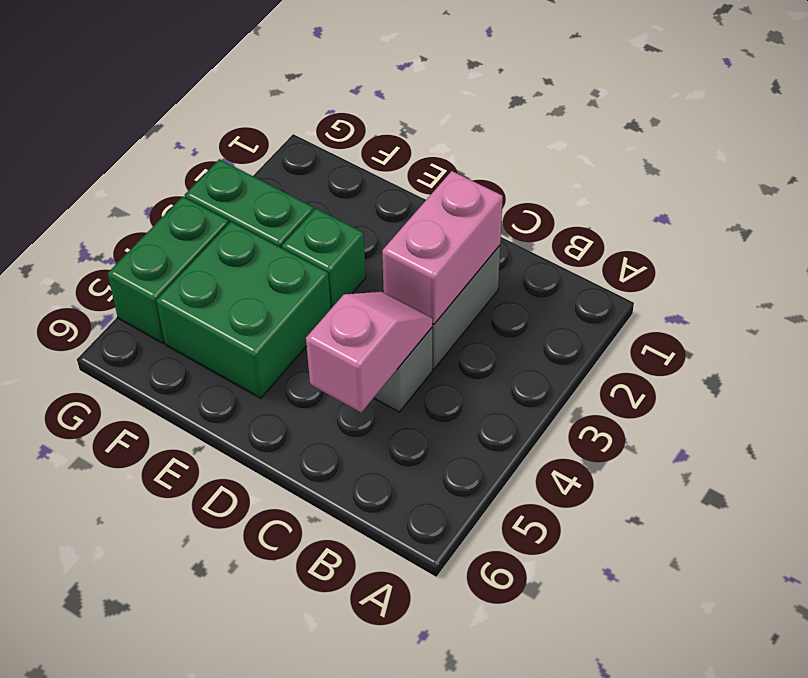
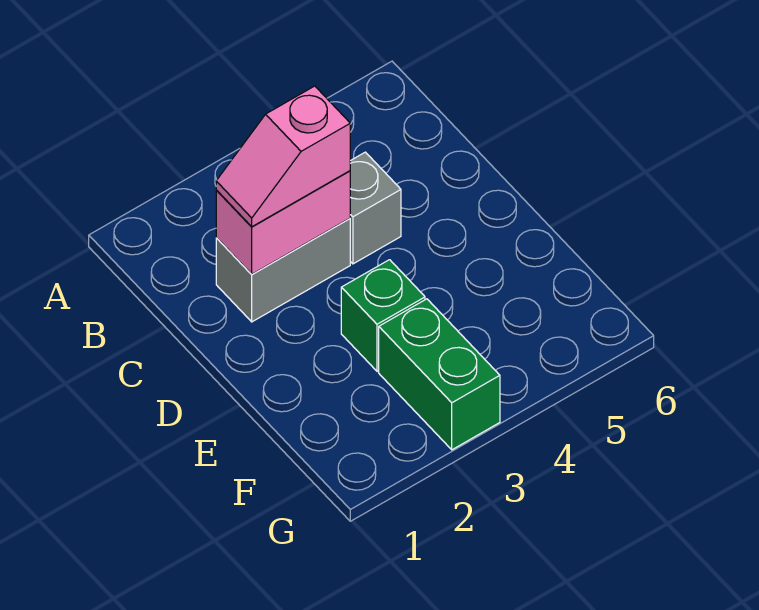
pink 1x2 slope [306,292,432,412] -> pink 1x2 slope moved to [216,86,350,227]
green 2x2 brick [156,222,331,398] -> none
green 1x2 brick [108,197,229,343] -> none

